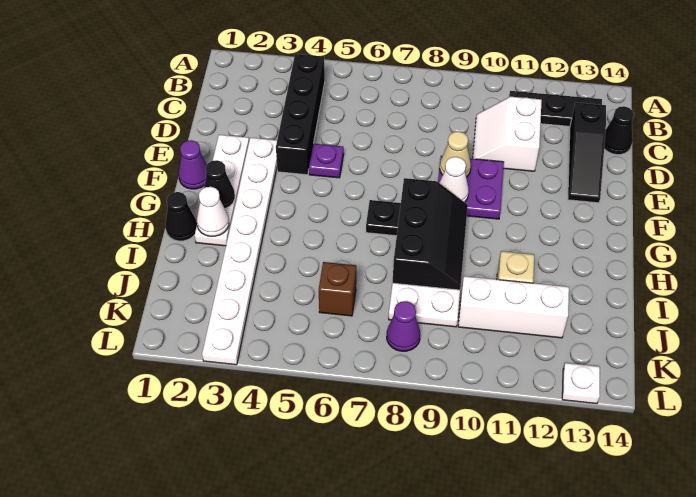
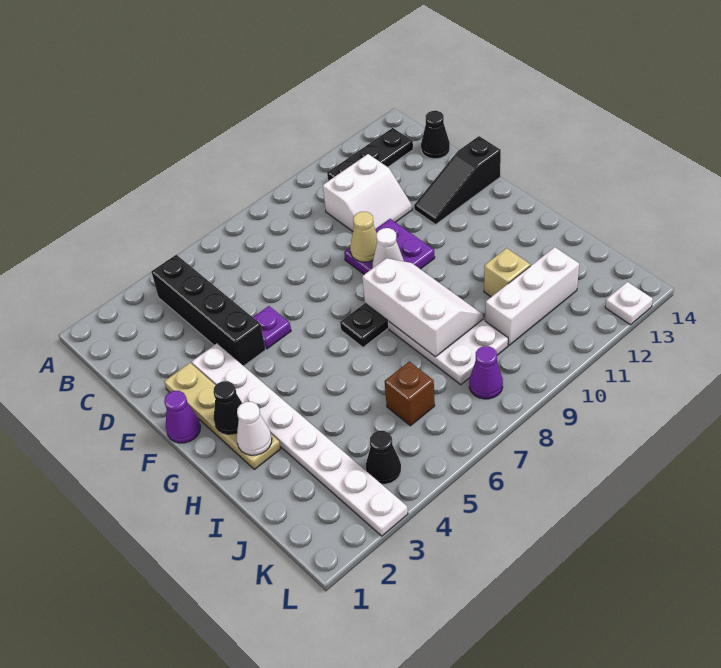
white 2x2 slope [473,97,542,171] -> white 2x2 slope turned to [323,154,412,231]
black 1x3 slope [568,103,606,203] -> black 1x3 slope turned to [414,136,501,224]
white 1x4 plate [195,135,249,246] -> tan 1x4 plate [164,363,281,469]
black 2x3 slope [393,178,468,290] -> white 2x3 slope [362,258,483,357]
black 1x1 cone [165,192,197,241] -> black 1x1 cone moved to [366,431,401,484]

